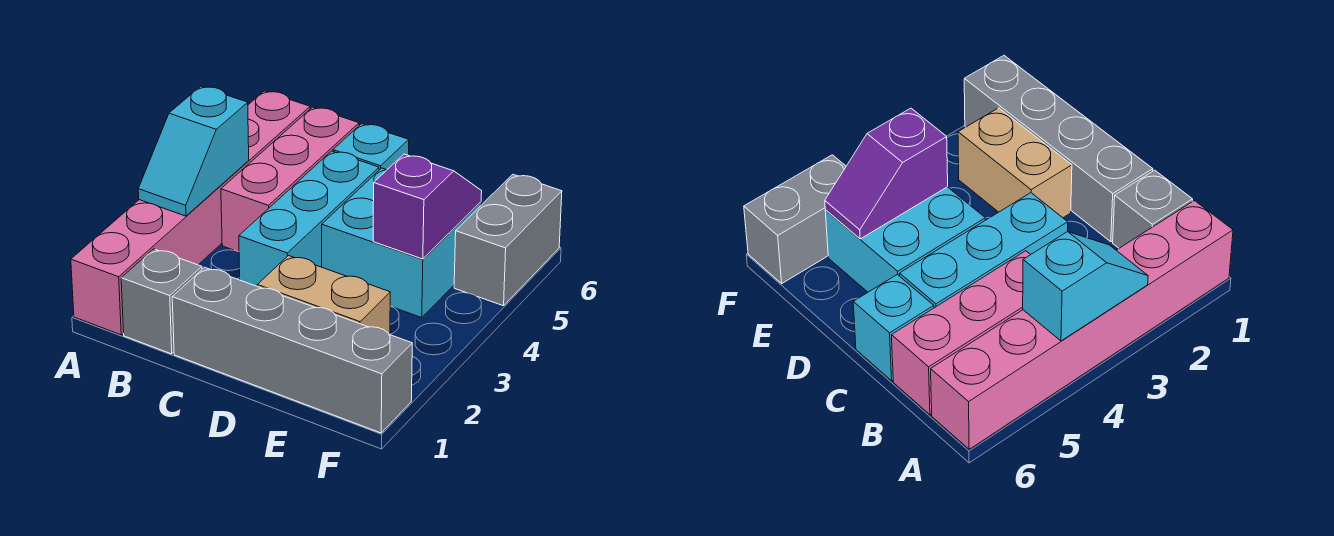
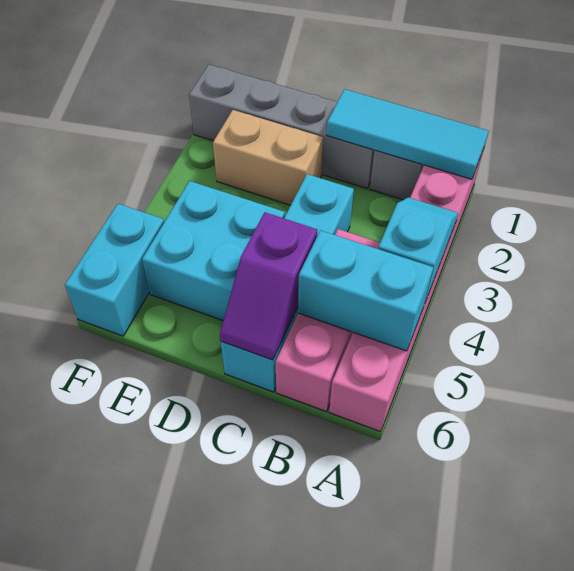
none -> cyan 1x3 tile [326,89,489,179]
none -> cyan 1x2 brick [298,230,434,351]
purple 1x2 slope [373,154,482,259] -> purple 1x2 slope moved to [220,212,317,360]
grey 1x2 brick [454,174,562,306] -> cyan 1x2 brick [65,204,164,336]

